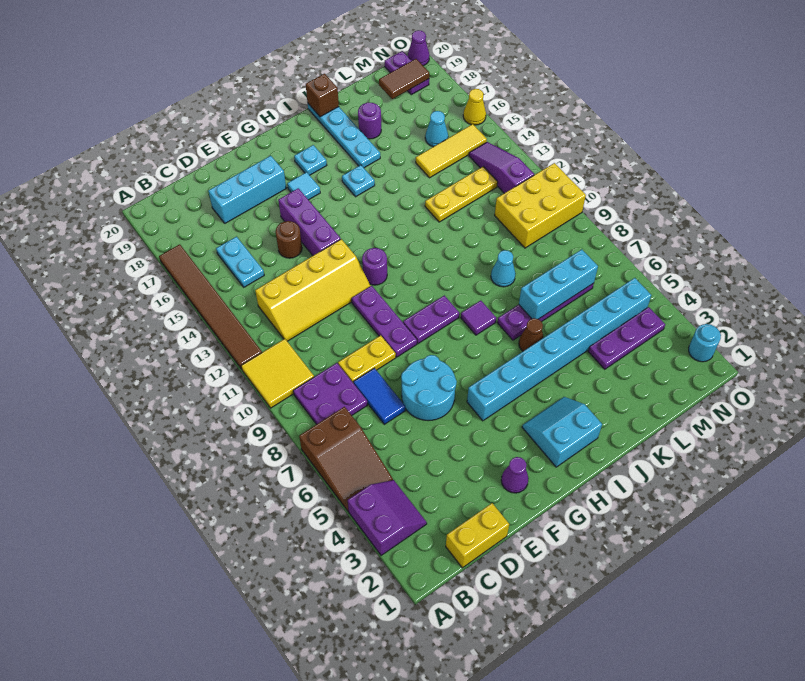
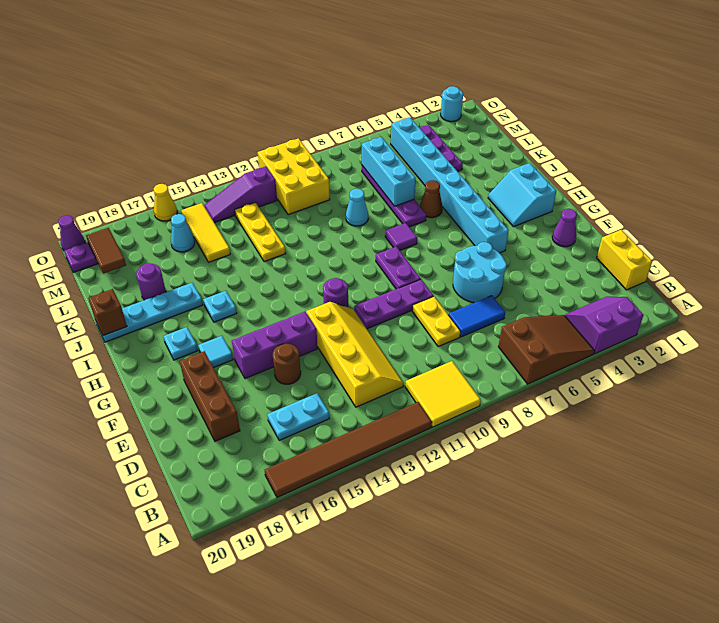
purple 2x2 plate [293,363,367,424] -> none
cyan 1x3 brick [208,156,286,223] -> brown 1x3 brick [180,351,240,441]

